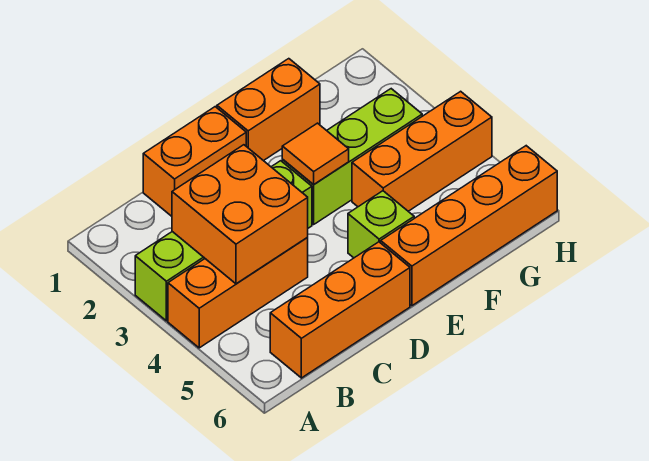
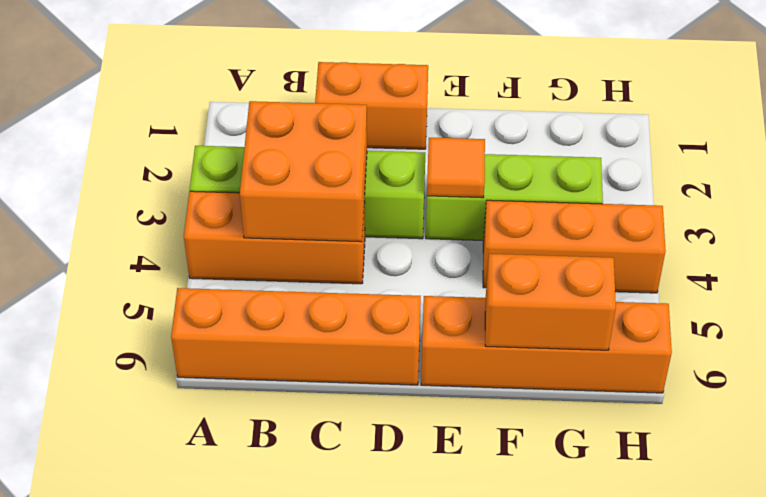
orange 1x3 brick [270,242,410,378] -> orange 1x4 brick [171,288,421,385]
orange 1x2 brick [217,59,320,161] -> orange 1x2 brick moved to [485,254,616,350]
lime 1x1 brick [348,191,414,258] -> none

